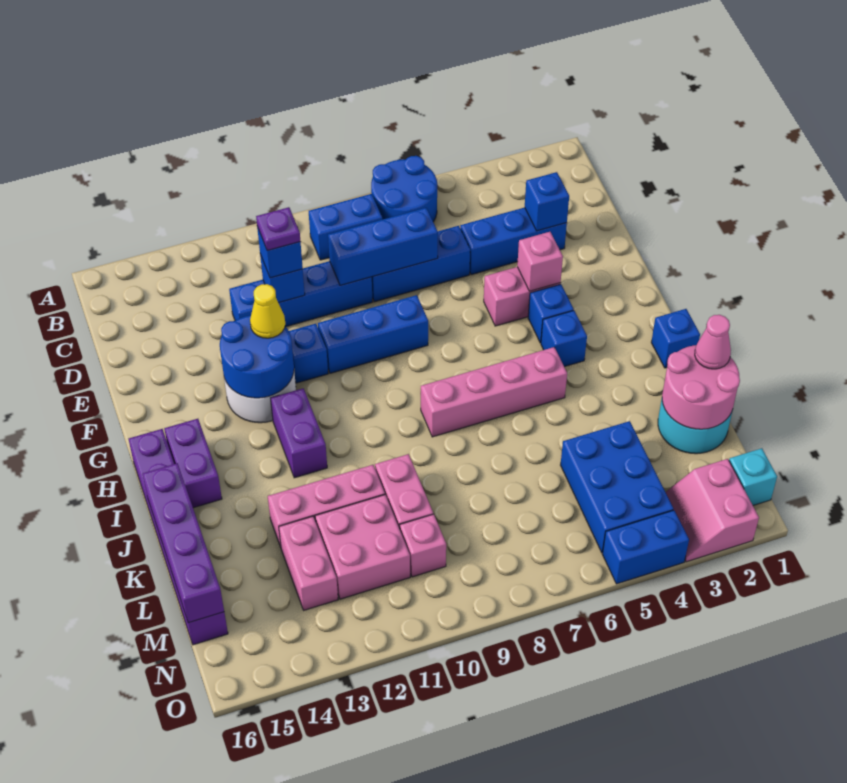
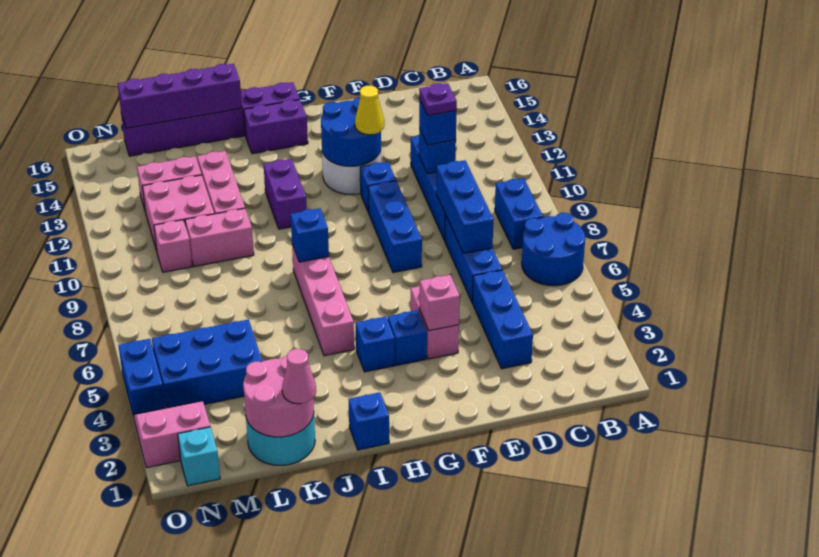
blue 1x1 brick [525,172,569,231] -> blue 1x1 brick moved to [291,208,329,262]
purple 1x2 brick [271,388,327,478] -> purple 1x2 brick turned to [264,159,307,229]

